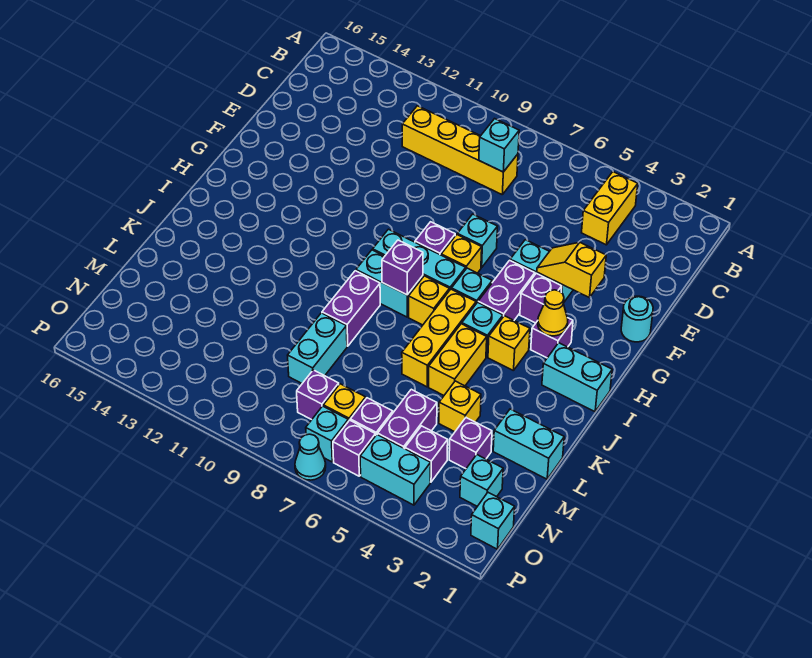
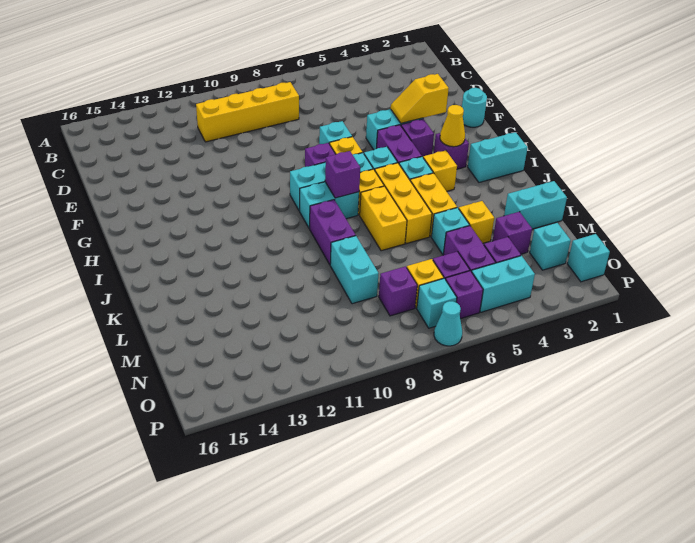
yellow 1x2 brick [582,172,638,245] -> yellow 1x2 brick moved to [360,186,407,251]
cyan 1x1 brick [479,119,519,172] -> cyan 1x1 brick moved to [431,208,470,255]

